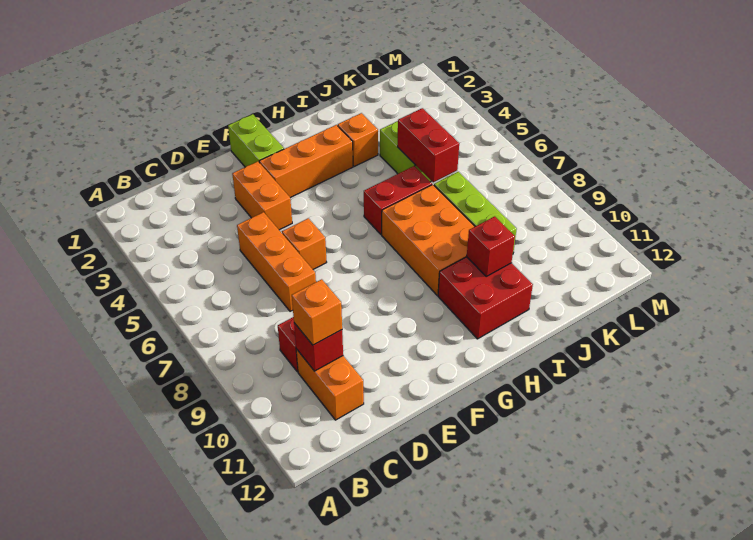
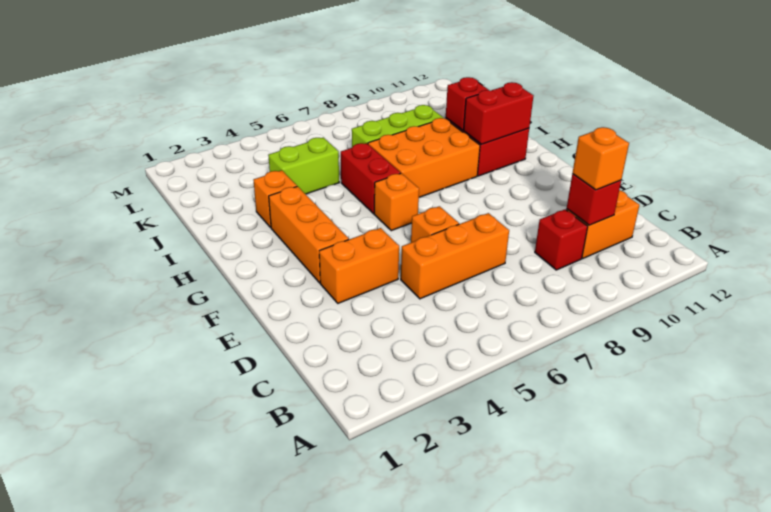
lime 1x2 brick [228,114,284,167] -> none
none -> orange 1x1 brick [374,173,419,231]
red 1x2 brick [398,108,459,182] -> red 1x2 brick moved to [464,82,533,144]

